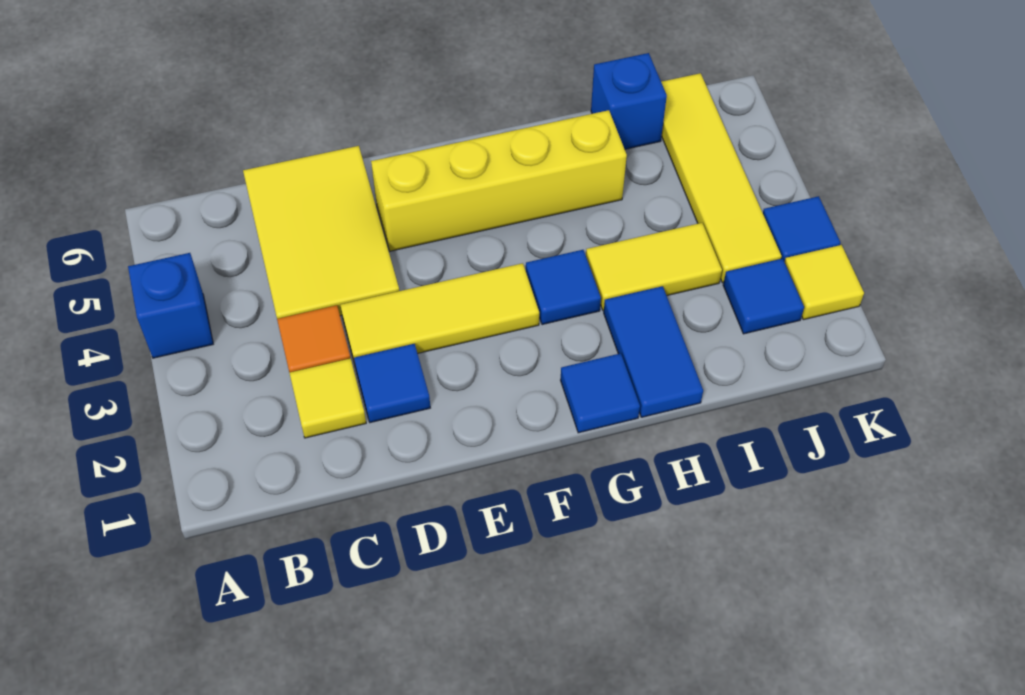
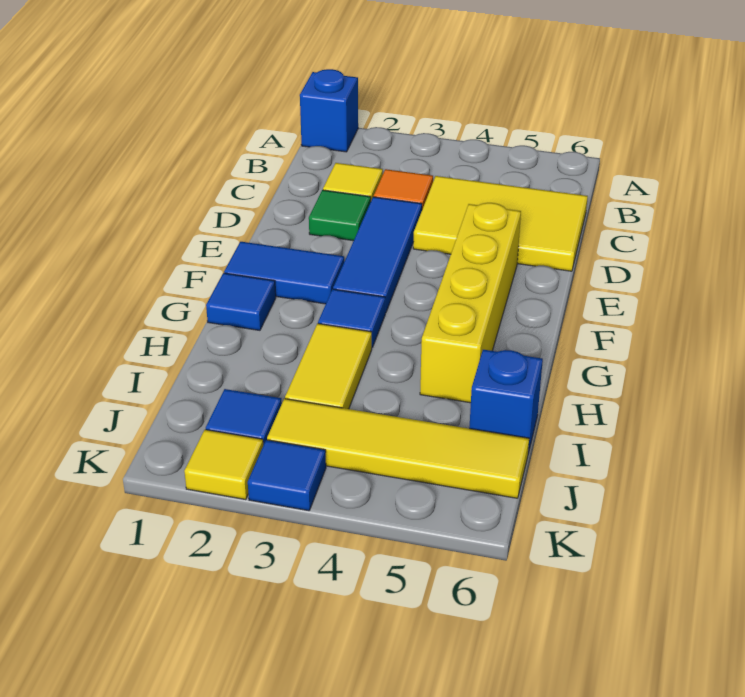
blue 1x1 brick [128,253,213,358] -> blue 1x1 brick moved to [300,69,358,152]
blue 1x1 tile [354,344,430,423] -> green 1x1 tile [309,190,371,241]
yellow 1x3 tile [340,263,539,368] -> blue 1x3 tile [333,197,422,313]
blue 1x2 tile [604,286,703,417] -> blue 1x2 tile moved to [224,242,344,304]

